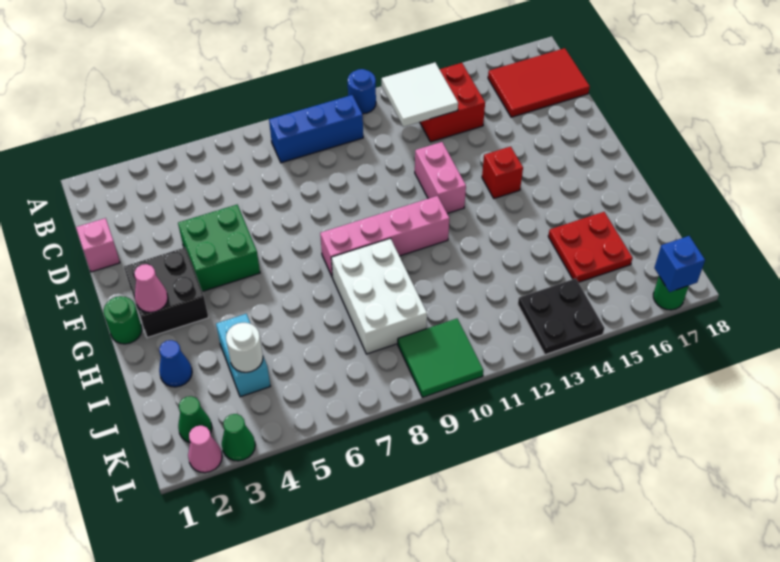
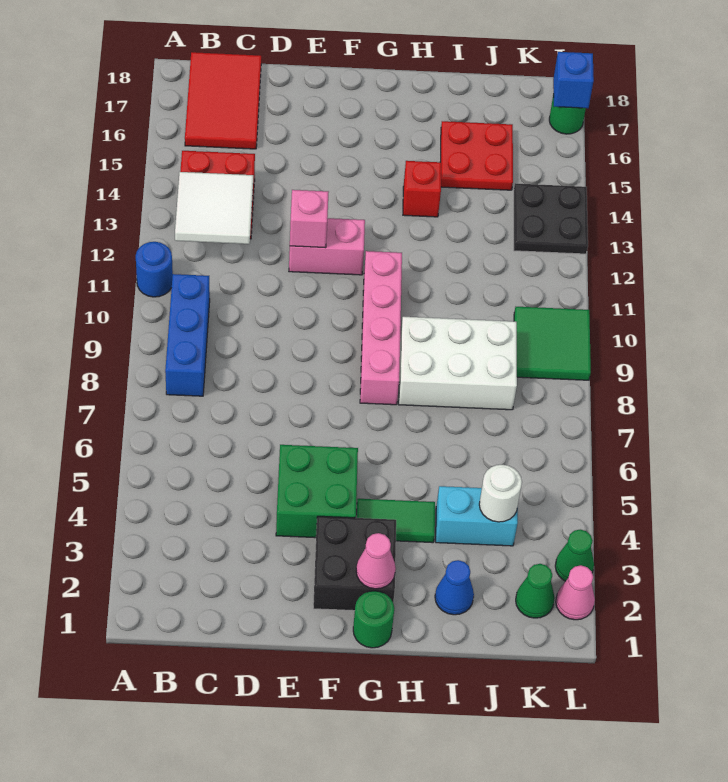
pink 1x1 brick [76,218,120,272] -> pink 1x1 brick moved to [290,190,329,248]
red 1x1 brick [482,146,523,199] -> red 1x1 brick moved to [403,161,441,217]
none -> green 1x2 tile [357,499,435,543]

